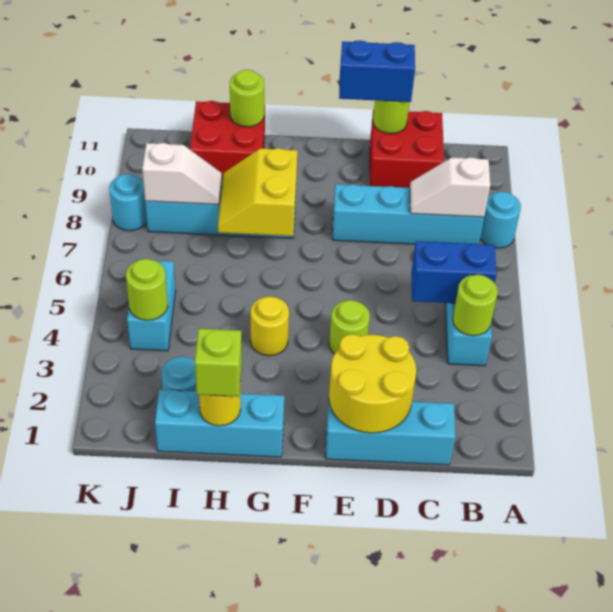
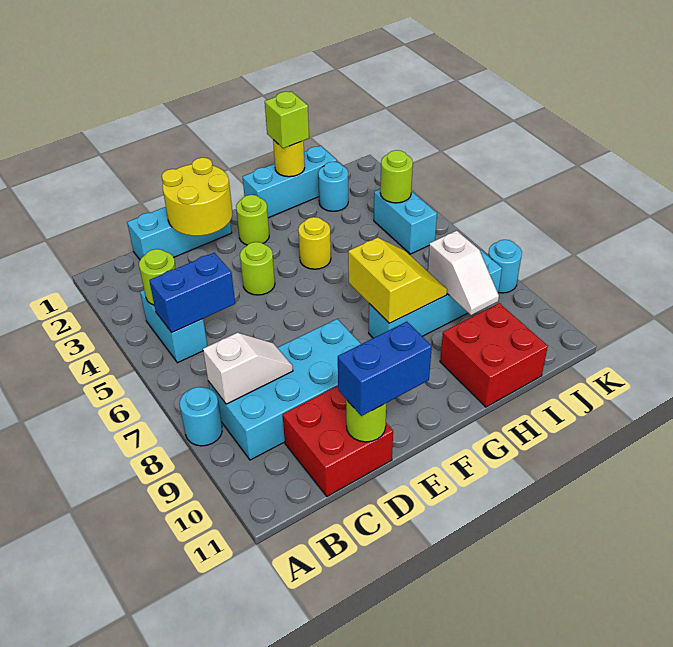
cyan 1x4 brick [333,184,484,244] -> cyan 2x4 brick [208,319,361,460]
lime 1x1 round brick [230,70,264,127] -> lime 1x1 round brick moved to [236,195,269,245]
white 1x2 slope [142,143,222,204] -> white 1x2 slope turned to [427,231,499,315]

